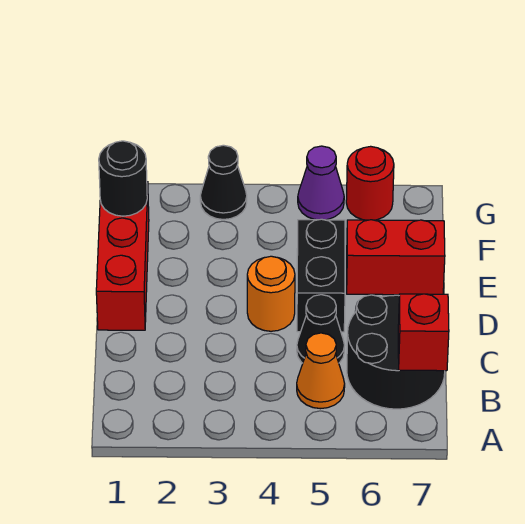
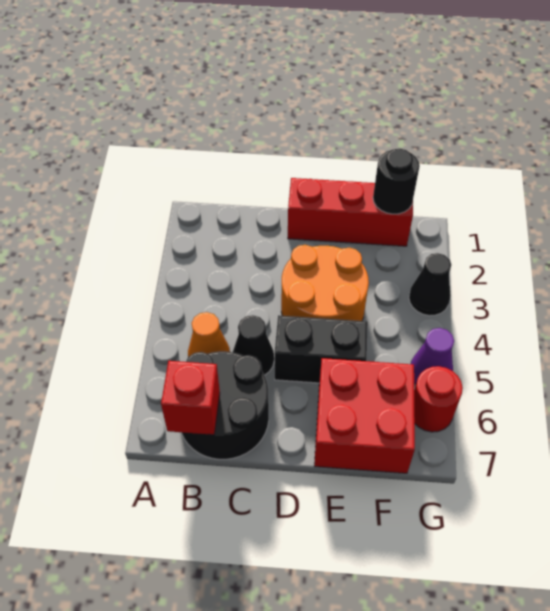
orange 1x1 round brick [247,256,295,331] -> orange 2x2 round brick [281,245,369,321]
red 1x2 brick [347,220,445,295] -> red 2x2 brick [314,358,415,473]

